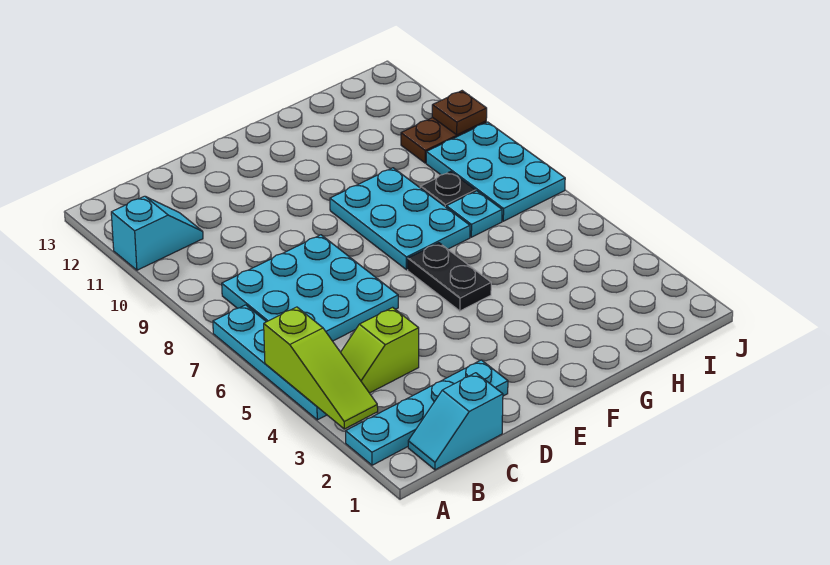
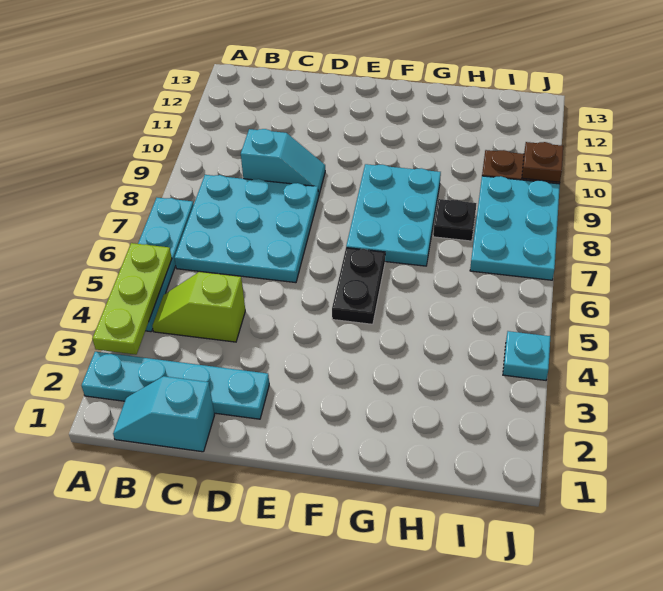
lime 1x3 slope [264,307,378,429] -> lime 1x3 plate [92,243,172,355]
cyan 1x2 slope [111,196,203,270] -> cyan 1x2 slope moved to [241,129,325,196]
cyan 1x1 plate [446,191,502,237] -> cyan 1x1 plate moved to [503,331,550,380]

